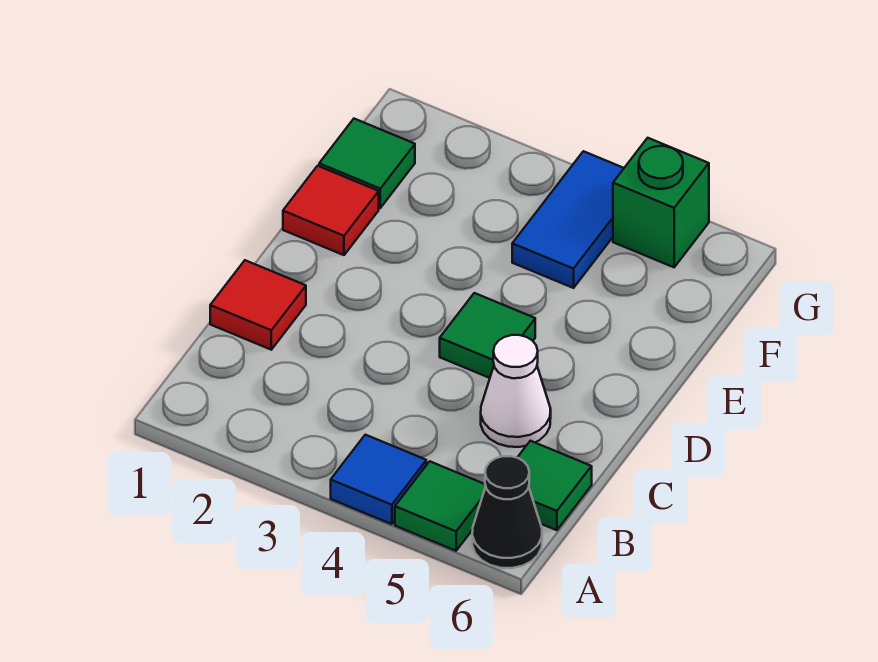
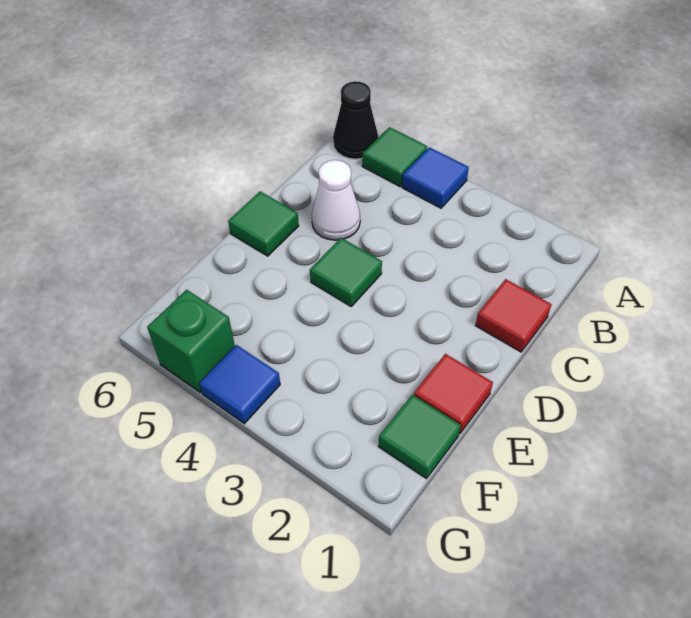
green 1x1 tile [517,441,592,530] -> green 1x1 tile moved to [228,191,299,256]
blue 1x2 tile [512,151,624,288] -> blue 1x1 tile [199,345,280,424]

